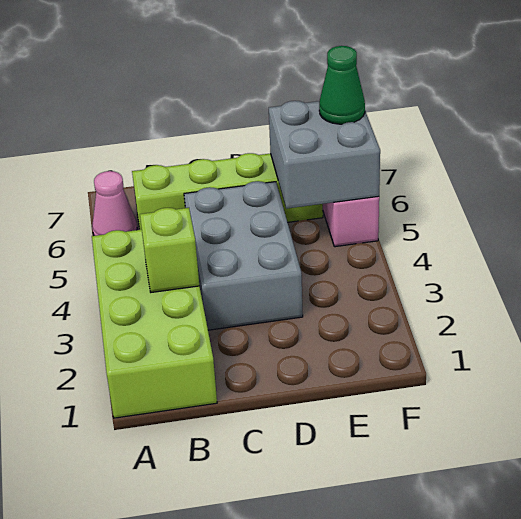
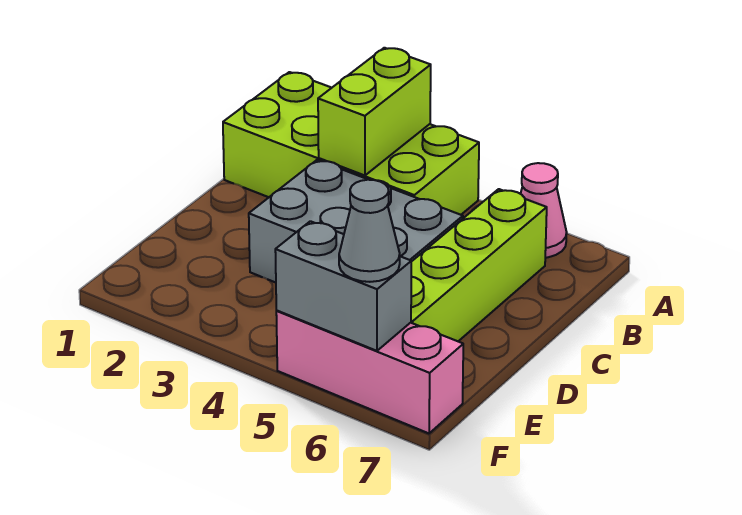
lime 1x1 brick [140,208,199,292] -> lime 1x2 brick [318,48,431,175]
grey 2x2 brick [269,101,380,209] -> grey 1x2 brick [275,221,411,351]
green 1x1 cone [319,46,365,124] -> grey 1x1 cone [339,180,400,282]

